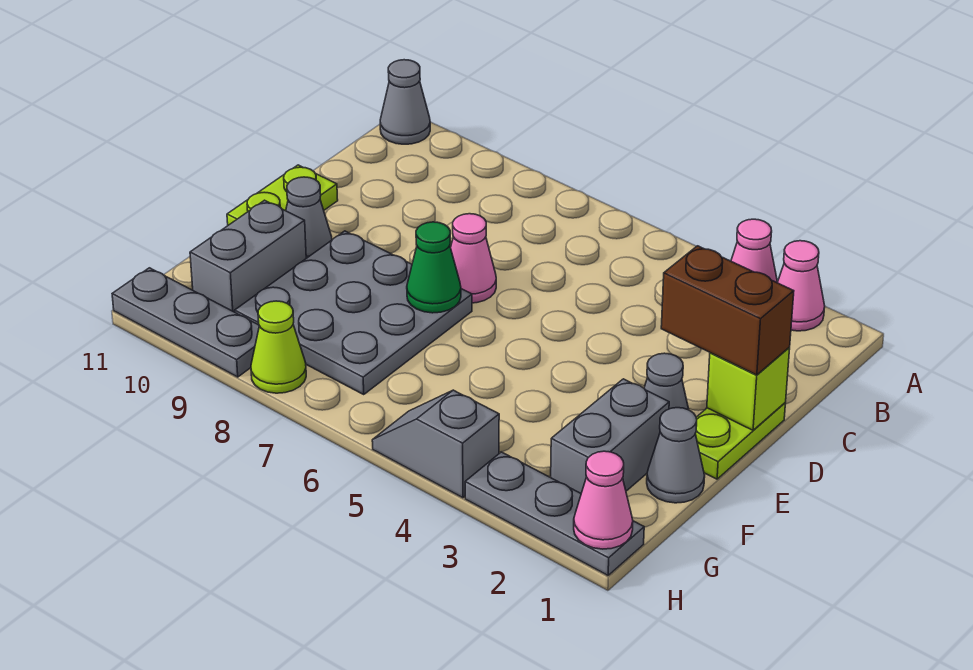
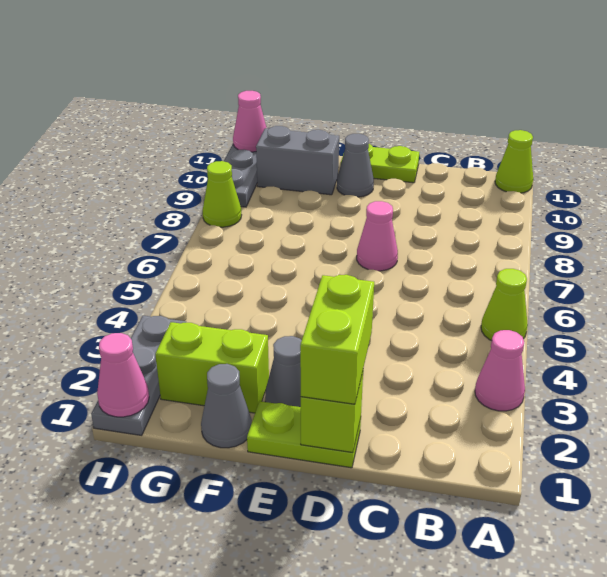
pink 1x1 cone [777,241,825,331] -> pink 1x1 cone moved to [233,91,266,152]
none -> lime 1x1 cone [481,269,528,341]
grey 1x1 cone [380,60,430,144] -> lime 1x1 cone [495,130,533,193]
brown 1x2 brick [661,246,794,375] -> lime 1x2 brick [300,275,374,404]
grey 3x3 plate [235,231,472,394] -> none
green 1x1 cone [407,222,461,313] -> none
grey 1x2 brick [551,379,669,493] -> lime 1x2 brick [155,322,269,413]
grey 1x2 slope [372,390,499,498] -> none

